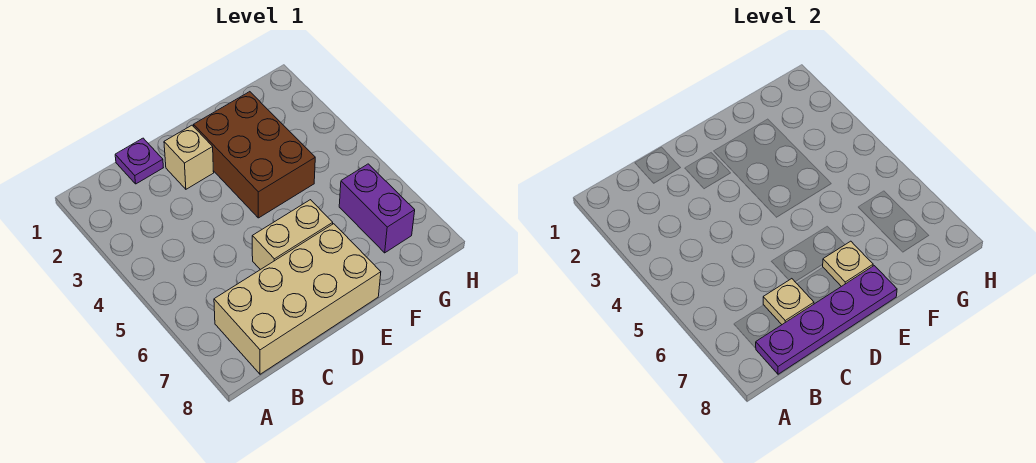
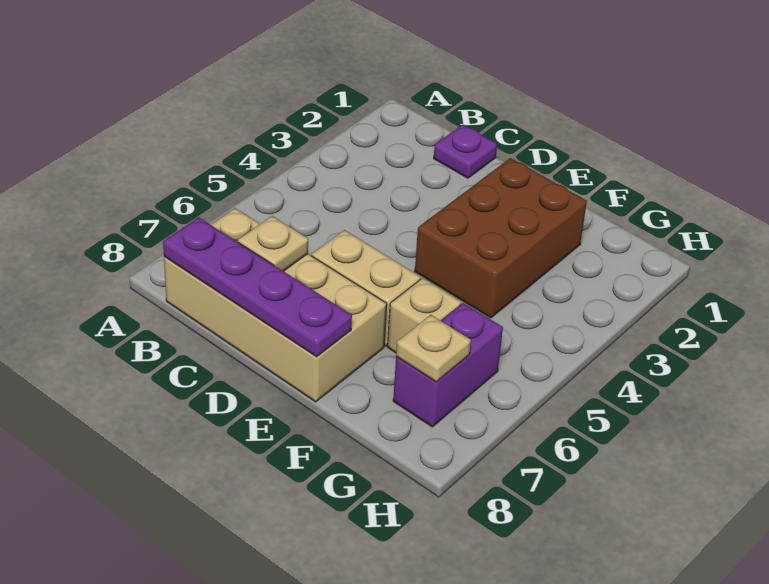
tan 1x1 brick [164,125,214,189] -> tan 1x1 brick moved to [388,278,461,353]
tan 1x1 plate [822,241,873,287] -> tan 1x1 plate moved to [396,315,471,382]

